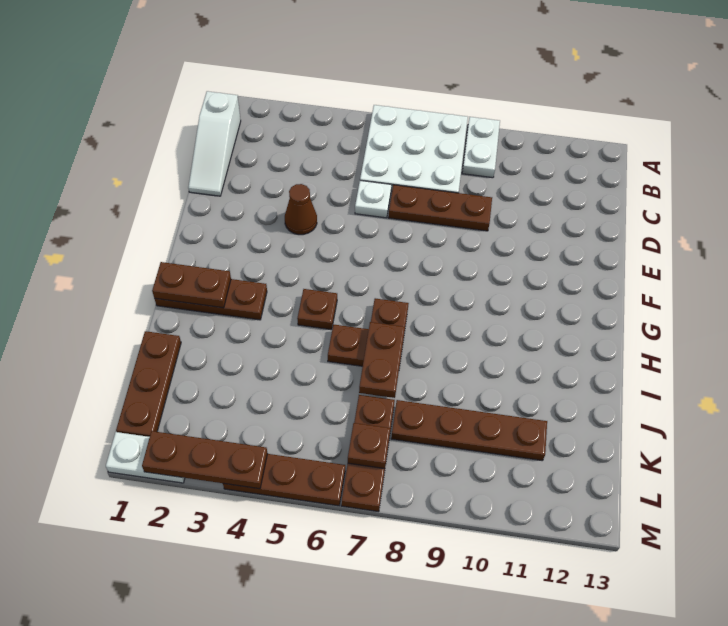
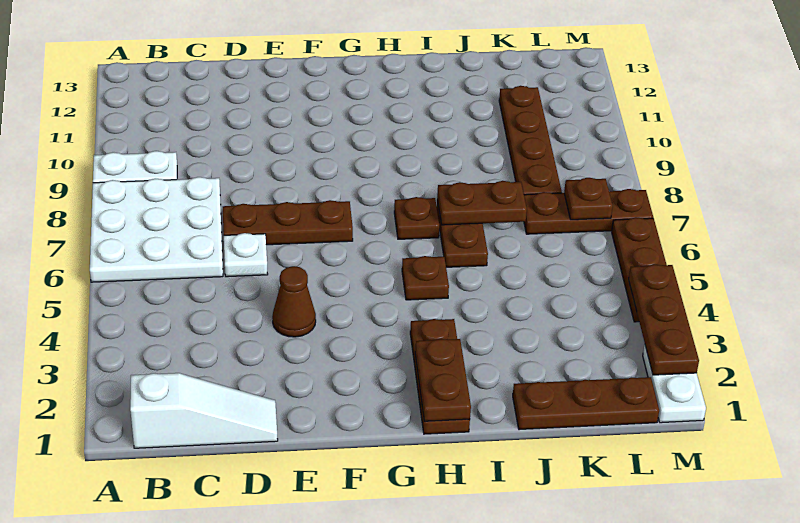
brown 1x3 plate [388,185,492,231] -> brown 1x3 plate turned to [223,200,353,245]

